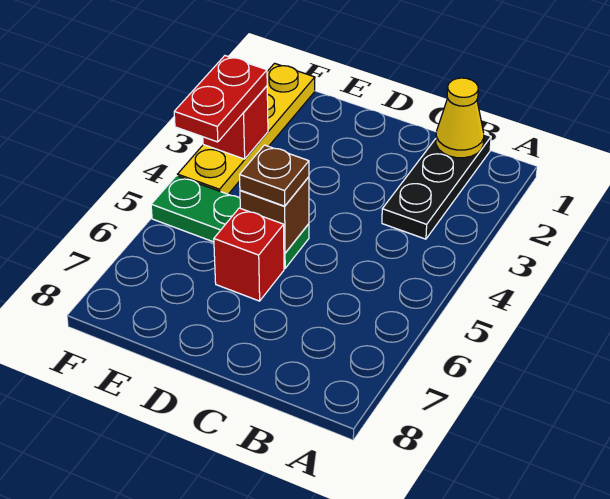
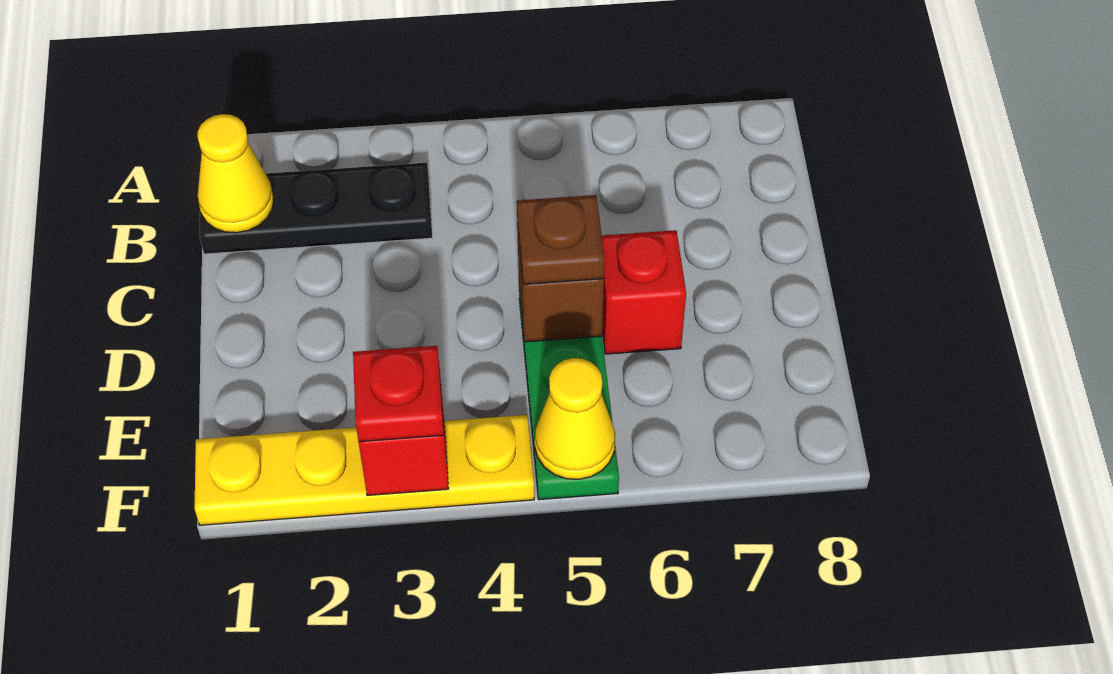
red 1x2 plate [174,56,267,142] -> red 1x1 plate [353,346,444,442]
none -> yellow 1x1 cone [535,358,615,479]

